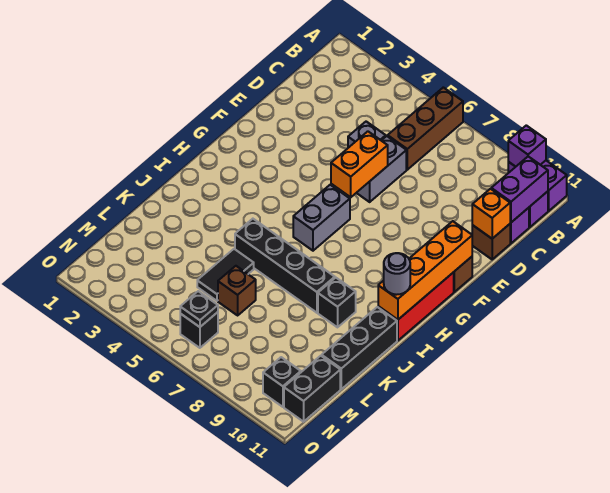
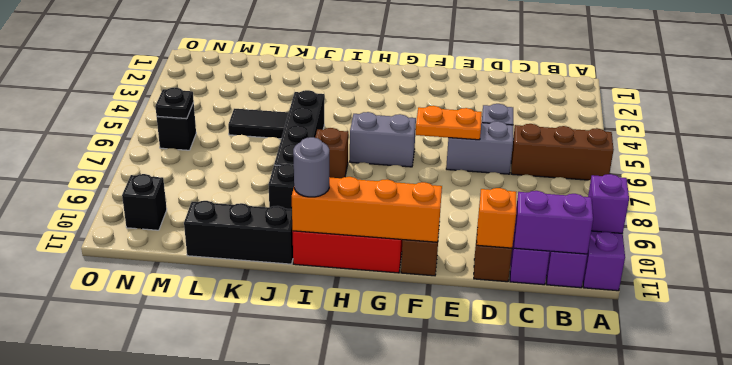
orange 1x2 brick [331,131,388,197] -> orange 1x2 plate [416,106,482,140]
brown 1x1 brick [218,266,256,315] -> brown 1x1 brick moved to [315,128,348,178]
black 1x2 brick [284,356,340,422] -> none

